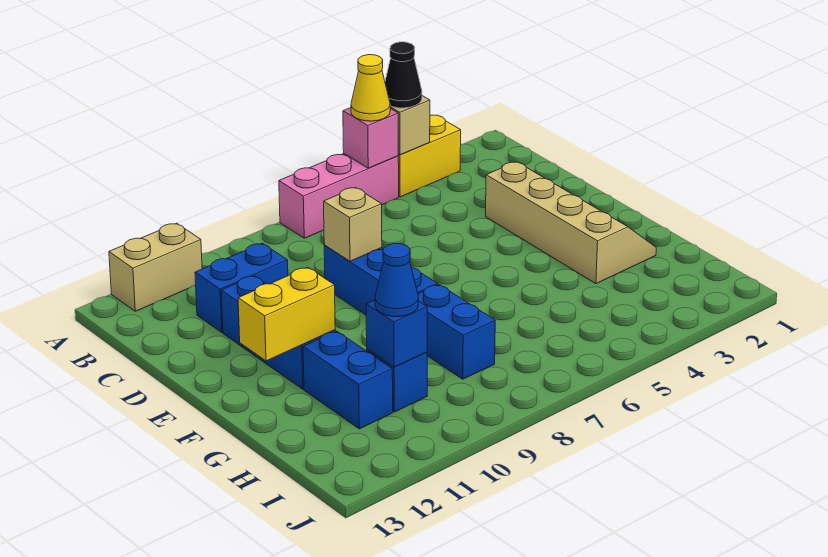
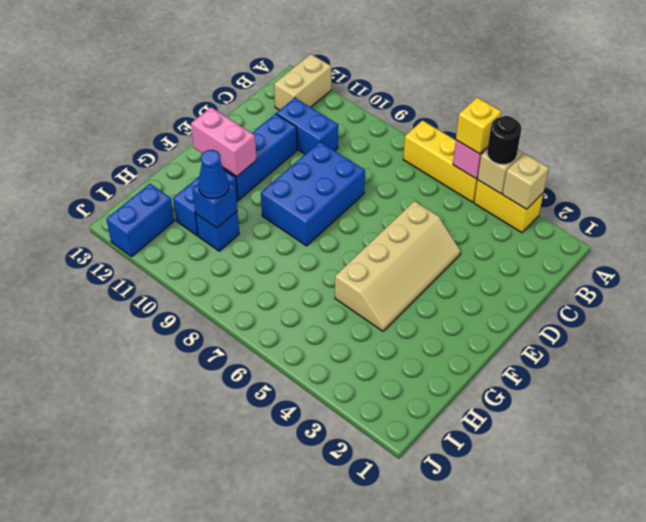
black 1x1 cone [385,42,422,108] -> black 1x1 round brick [487,116,522,165]
pink 1x3 brick [279,154,399,238] -> yellow 1x3 brick [403,121,478,202]
yellow 1x1 cone [351,55,390,121] -> yellow 1x1 brick [456,98,501,154]
tan 1x2 brick [109,223,202,311] -> tan 1x2 brick turned to [274,54,331,110]
tan 2x4 slope [486,162,656,284] -> tan 2x4 slope moved to [335,201,461,331]
blue 1x3 brick [324,245,438,315] -> blue 2x3 brick [261,142,365,246]
tan 1x1 brick [324,188,382,261] -> tan 1x1 brick moved to [502,153,549,209]
yellow 1x2 brick [238,267,335,361] -> pink 1x2 brick [191,107,256,176]
blue 1x2 brick [418,285,495,379] -> blue 1x2 brick moved to [106,184,174,257]

